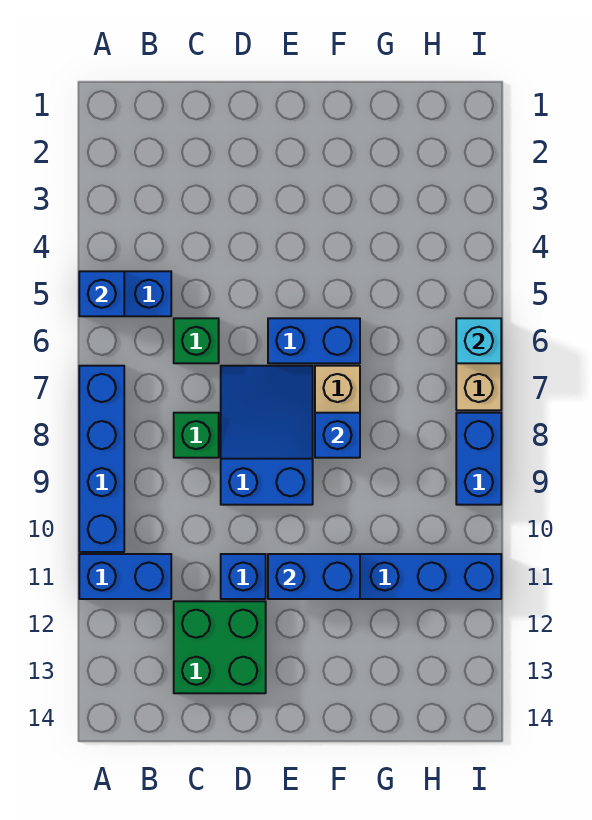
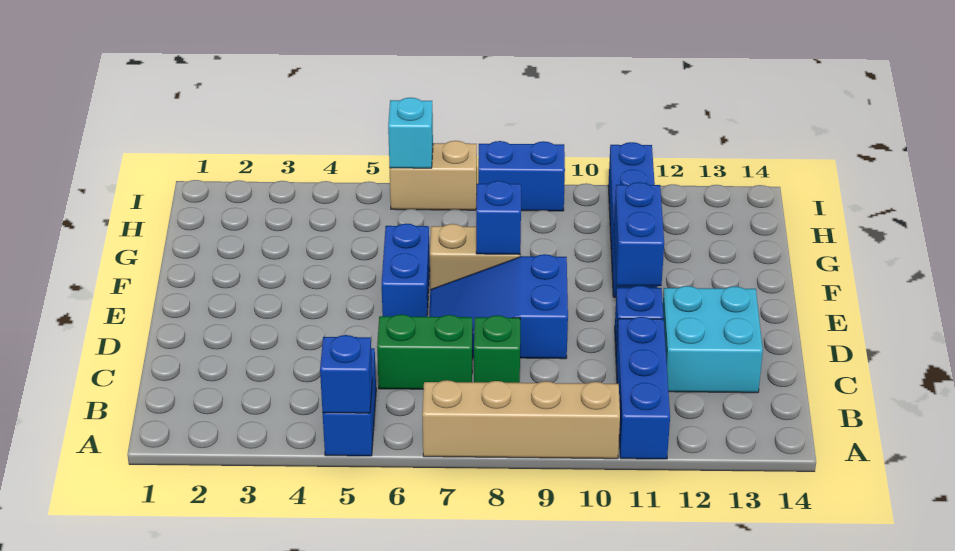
blue 1x4 brick [79,366,124,552] -> tan 1x4 brick [422,380,620,459]
blue 1x2 brick [79,554,171,599] -> blue 1x3 brick [616,317,670,459]
green 1x1 brick [174,318,219,363] -> green 1x2 brick [377,314,473,389]
green 2x2 brick [174,601,266,693] -> cyan 2x2 brick [663,286,763,393]

